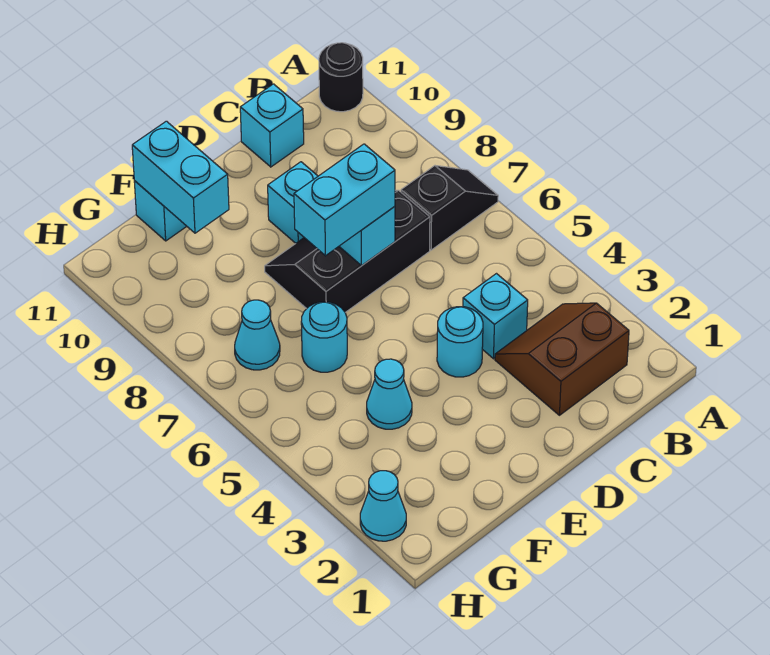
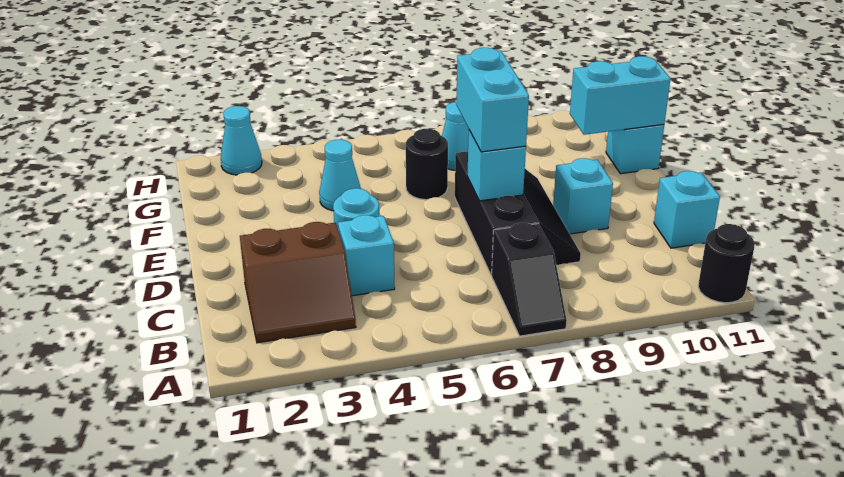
brown 2x2 slope [495,303,629,415] -> brown 2x2 slope turned to [240,222,356,343]
cyan 1x1 round brick [301,302,347,372] -> black 1x1 round brick [406,129,448,200]

